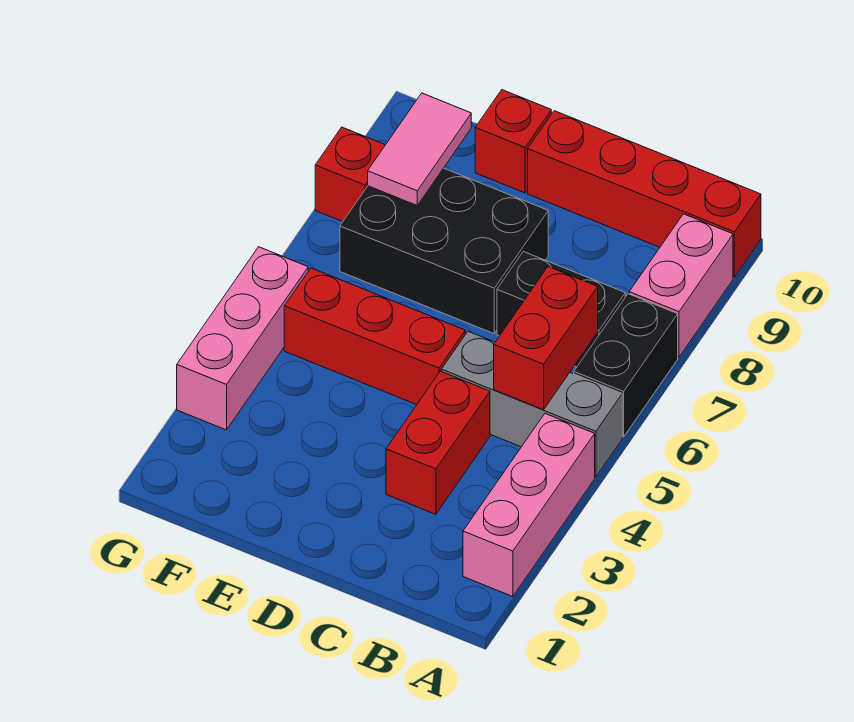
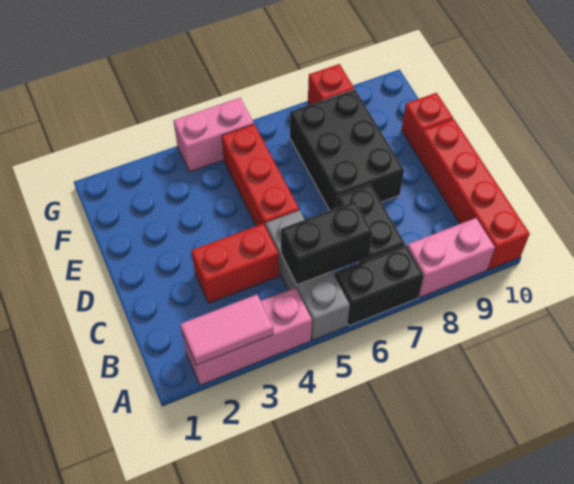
red 1x2 brick [494,267,598,410] -> black 1x2 brick [281,201,372,285]
pink 1x2 tile [368,93,471,205] -> pink 1x2 tile moved to [180,295,273,365]
pink 1x3 brick [177,247,308,430] -> pink 1x2 brick [173,98,254,172]

